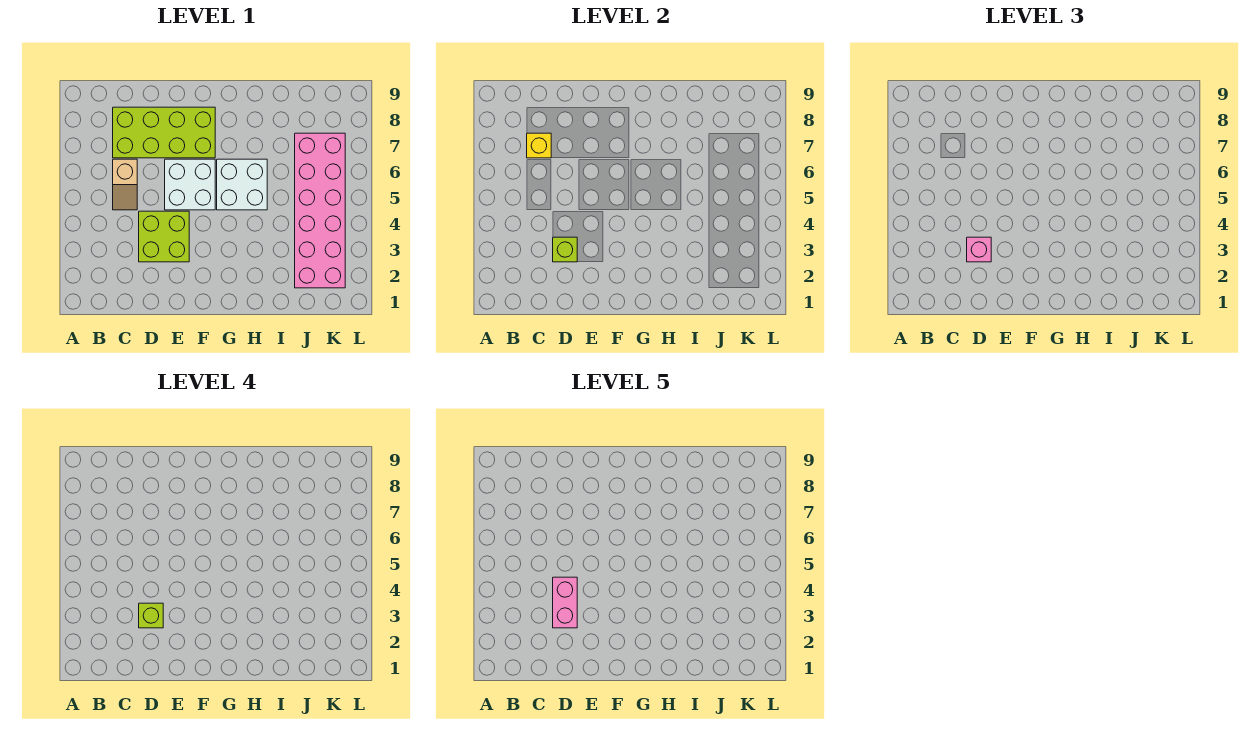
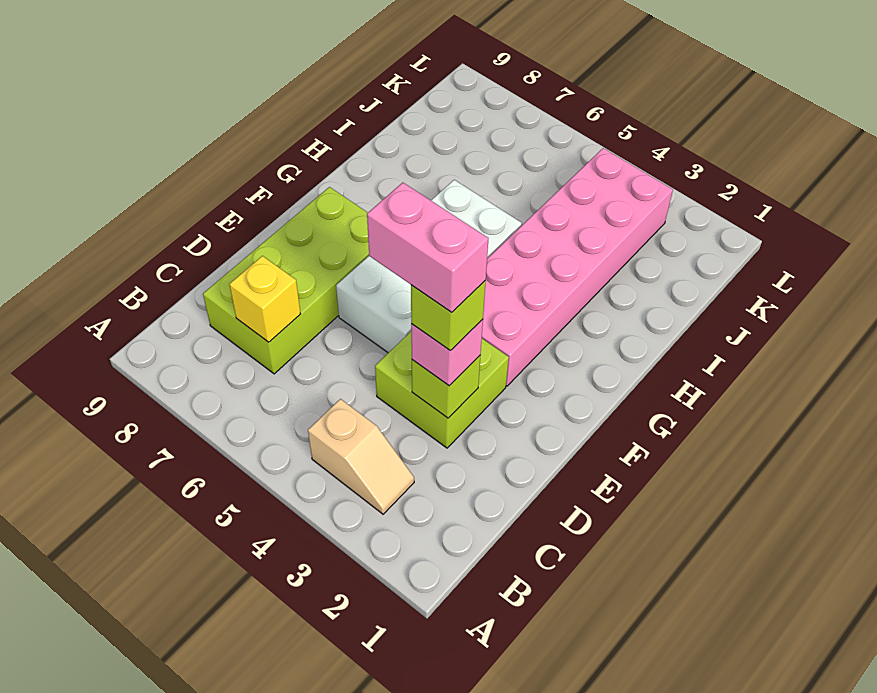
tan 1x2 slope [113,159,137,210] -> tan 1x2 slope moved to [308,399,414,514]
pink 2x6 brick [295,133,345,288] -> pink 2x6 brick turned to [482,148,673,386]

